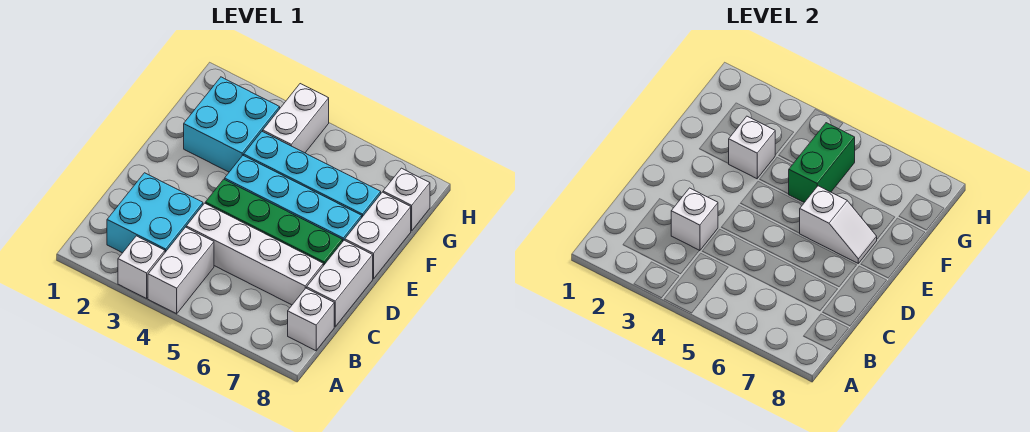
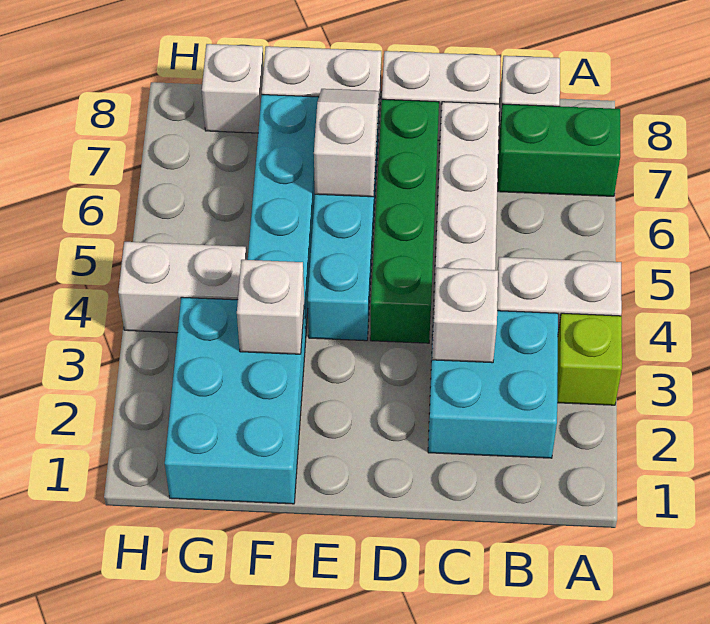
white 1x1 brick [118,236,165,298] -> lime 1x1 brick [557,313,622,405]
cyan 2x2 brick [184,77,280,172] -> cyan 2x3 brick [165,297,306,504]
green 1x2 brick [789,123,855,202] -> green 1x2 brick moved to [498,104,620,196]

